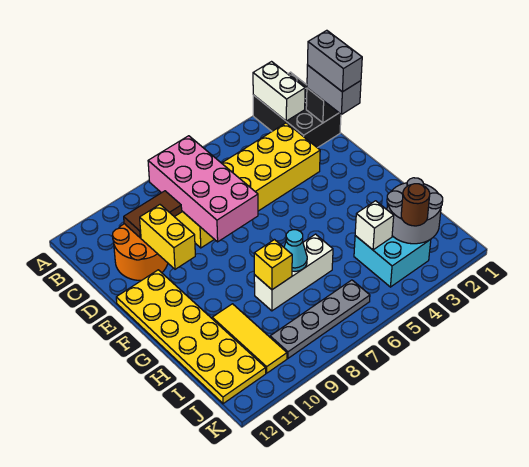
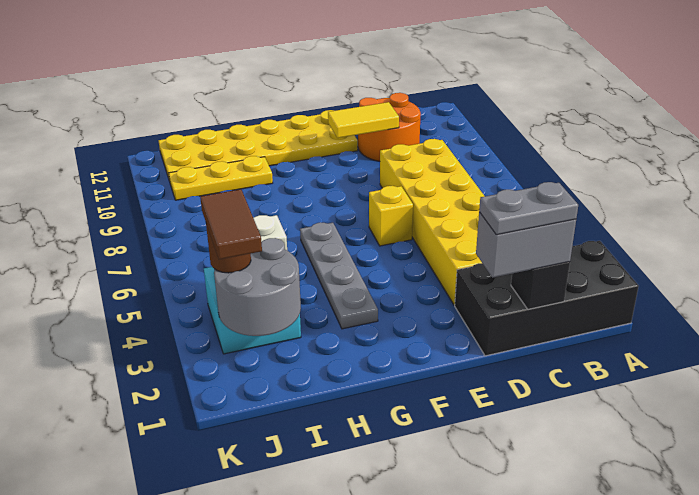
black 2x3 brick [253,72,341,148] -> black 2x4 brick [455,241,639,356]
white 1x2 brick [253,62,305,121] -> none
pink 2x4 brick [148,136,258,242] -> none
grey 1x2 brick [307,30,362,92] -> grey 1x2 plate [479,182,578,235]
brown 1x2 tile [124,191,182,238] -> brown 1x2 tile moved to [200,189,262,259]
yellow 1x2 brick [140,205,195,269] -> yellow 1x2 tile [328,102,399,138]
white 1x3 brick [254,234,333,311] -> none
cyan 1x1 cone [284,230,307,272] -> none
yellow 1x1 brick [254,240,292,290] -> yellow 1x1 brick moved to [369,186,413,246]
yellow 1x3 tile [212,304,287,373] -> yellow 1x3 plate [169,156,273,200]
grey 1x4 plate [270,280,370,358] -> grey 1x4 plate moved to [300,223,378,329]

